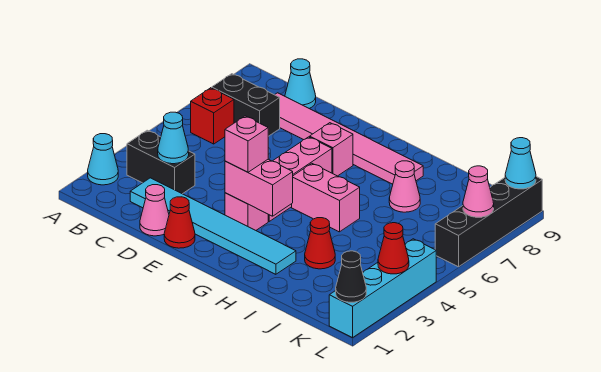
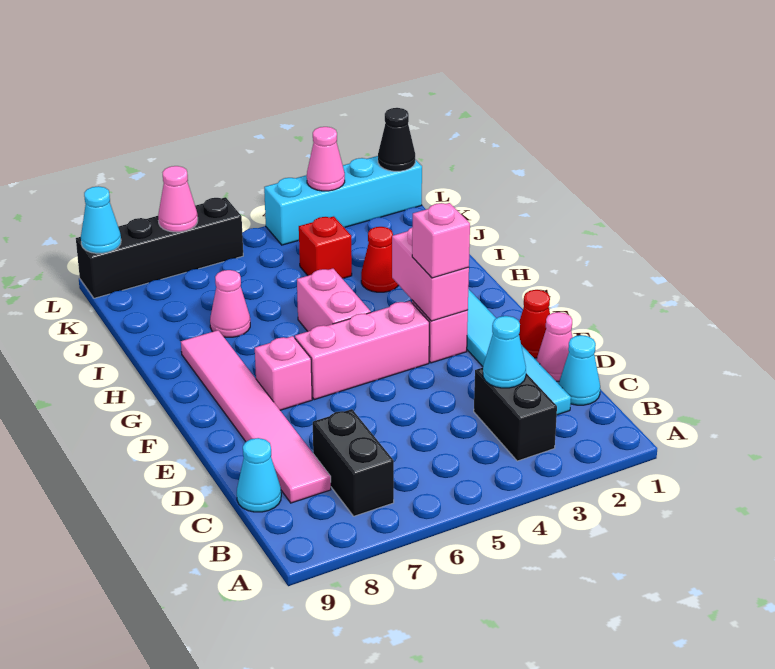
cyan 1x1 cone [88,134,118,185] -> cyan 1x1 cone moved to [559,335,600,405]
red 1x1 brick [191,88,234,144] -> red 1x1 brick moved to [299,216,352,278]
red 1x1 cone [378,223,409,274] -> pink 1x1 cone [307,127,345,191]

